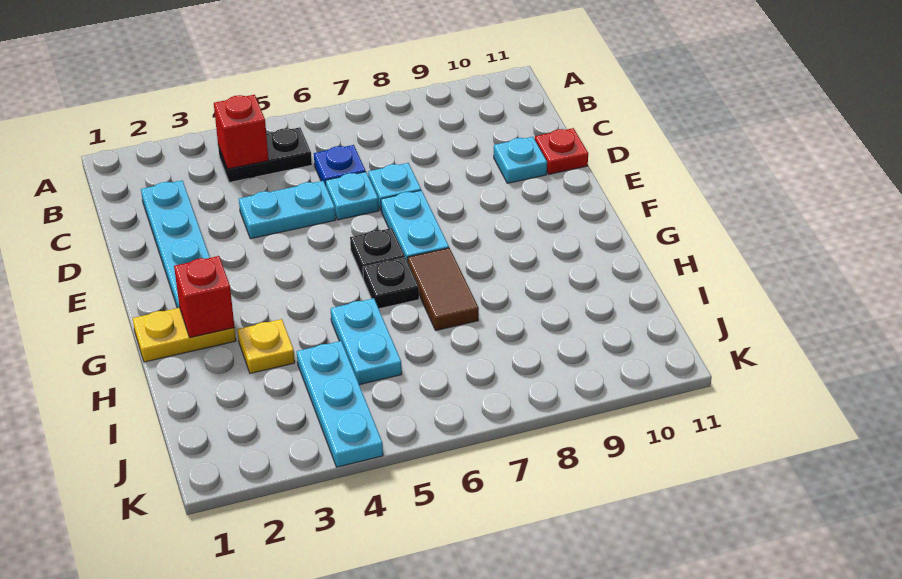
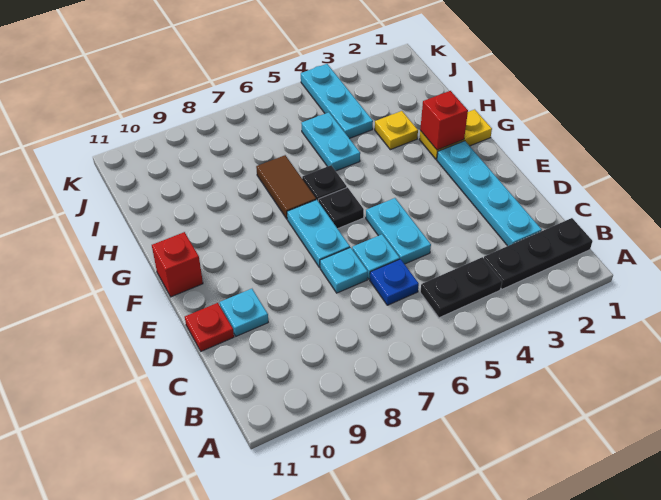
none -> black 1x3 plate [484,218,593,289]
red 1x1 brick [214,95,268,169] -> red 1x1 brick moved to [152,232,203,297]
cyan 1x2 plate [239,181,336,239] -> cyan 1x2 plate turned to [366,198,431,264]

